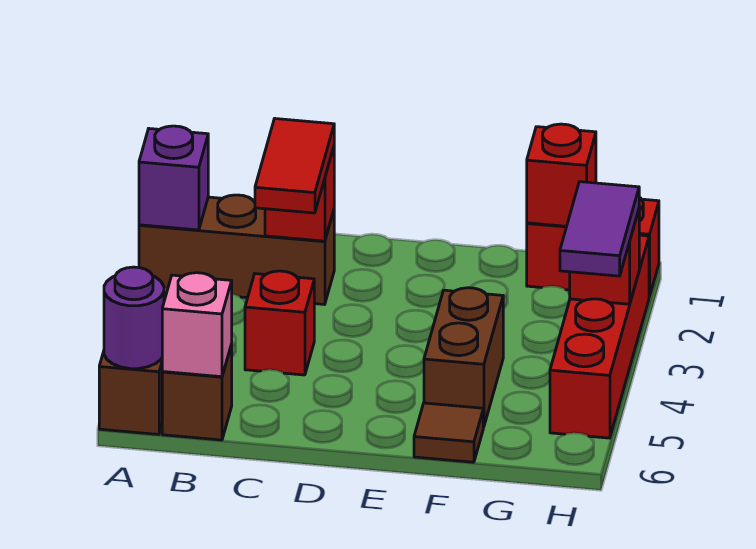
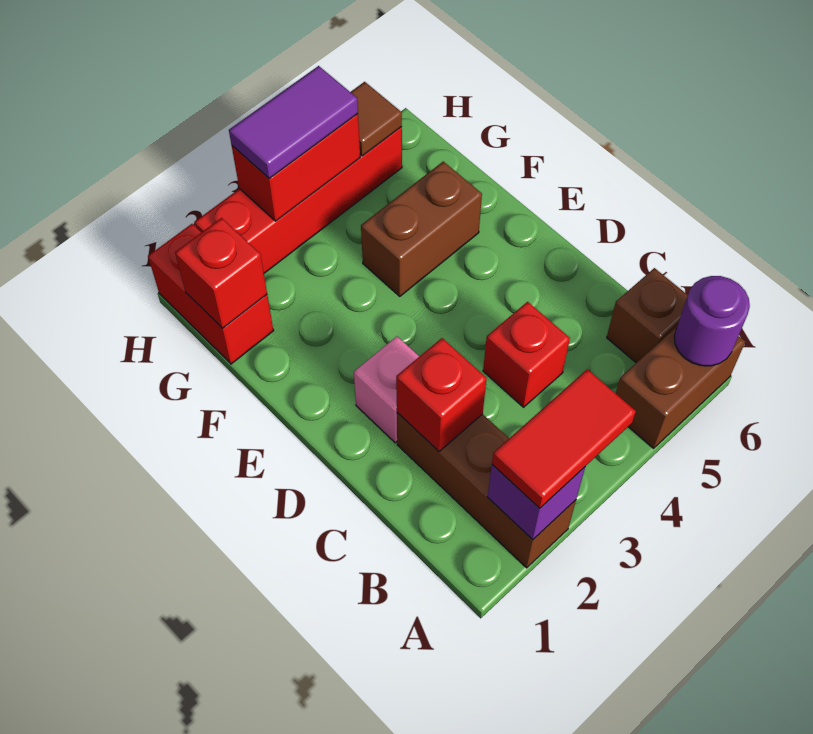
pink 1x1 brick [162,273,232,377] -> pink 1x1 brick moved to [354,337,419,443]
red 1x2 tile [255,119,334,213] -> red 1x2 tile moved to [492,369,636,508]
brown 1x1 tile [414,403,483,462] -> brown 1x1 tile moved to [351,82,402,156]
red 1x1 brick [570,210,639,304] -> red 1x2 brick [232,114,360,221]

